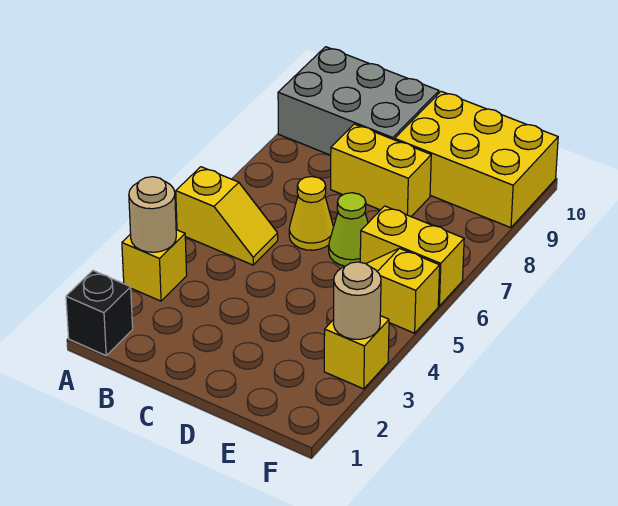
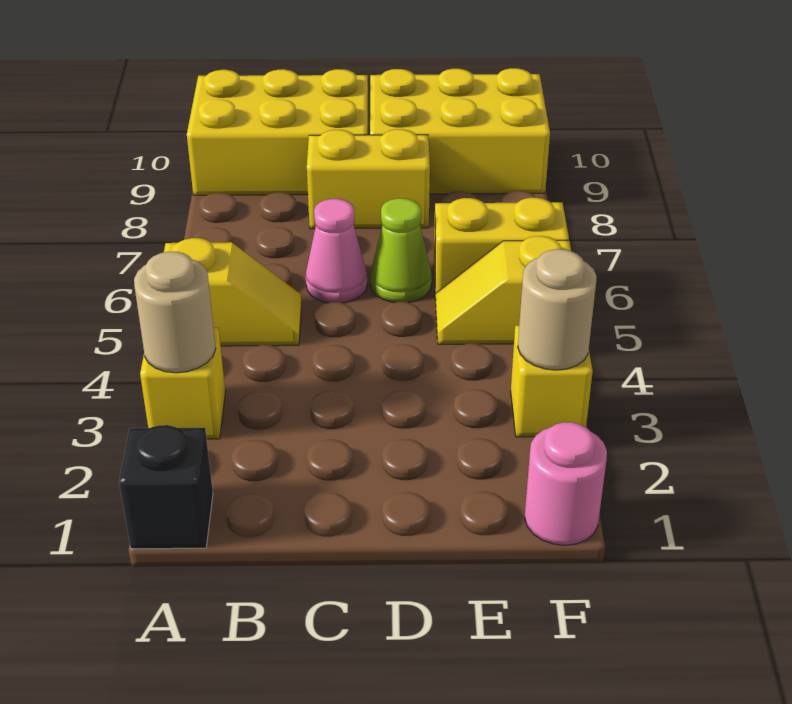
grey 2x3 brick [278,47,439,155] -> yellow 2x3 brick [187,69,369,195]
yellow 1x1 cone [289,177,333,250] -> pink 1x1 cone [306,199,367,303]
none -> pink 1x1 round brick [525,422,607,545]

